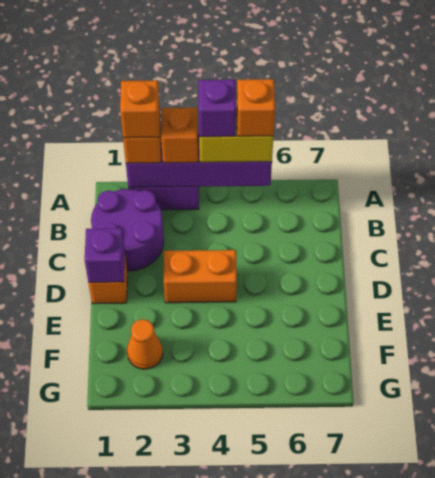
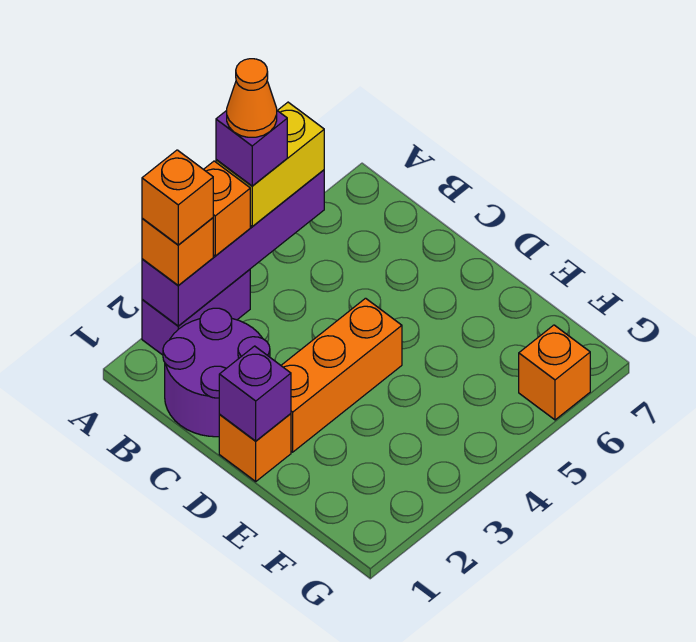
orange 1x1 brick [237,79,275,136] -> orange 1x1 brick moved to [519,325,590,420]
orange 1x2 brick [164,250,237,303] -> orange 1x3 brick [281,298,402,452]
orange 1x1 cone [127,319,163,369] -> orange 1x1 cone moved to [227,59,277,137]

